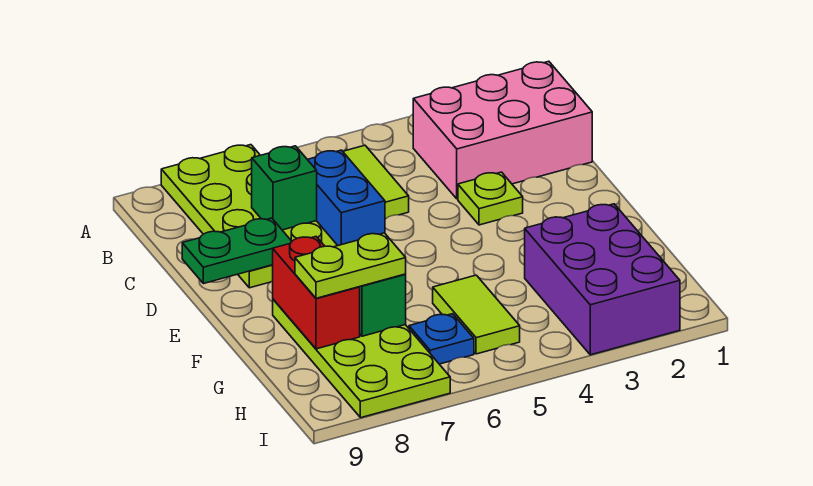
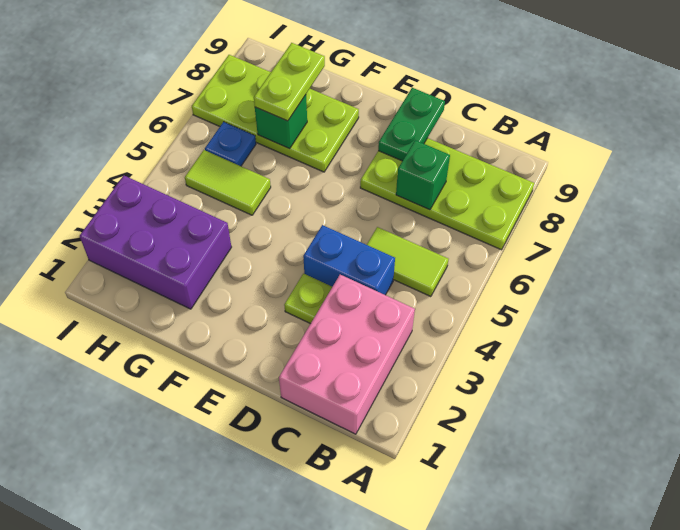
blue 1x2 brick [307,150,385,245] -> blue 1x2 brick moved to [303,225,395,295]
red 1x2 brick [273,237,360,349] -> none

